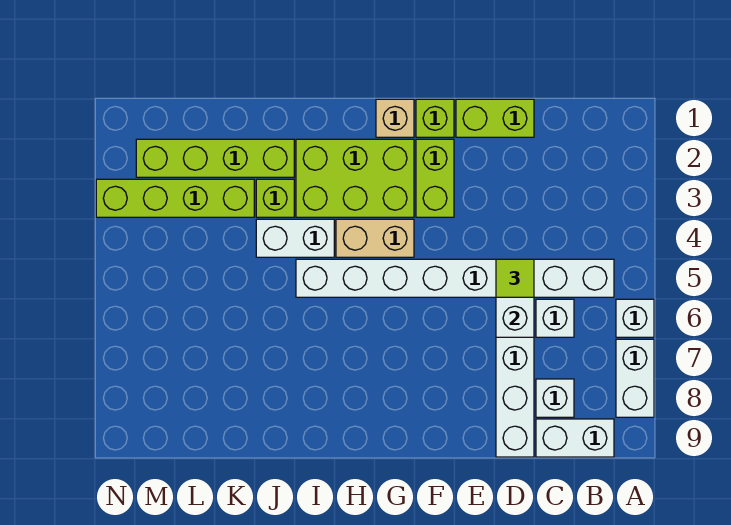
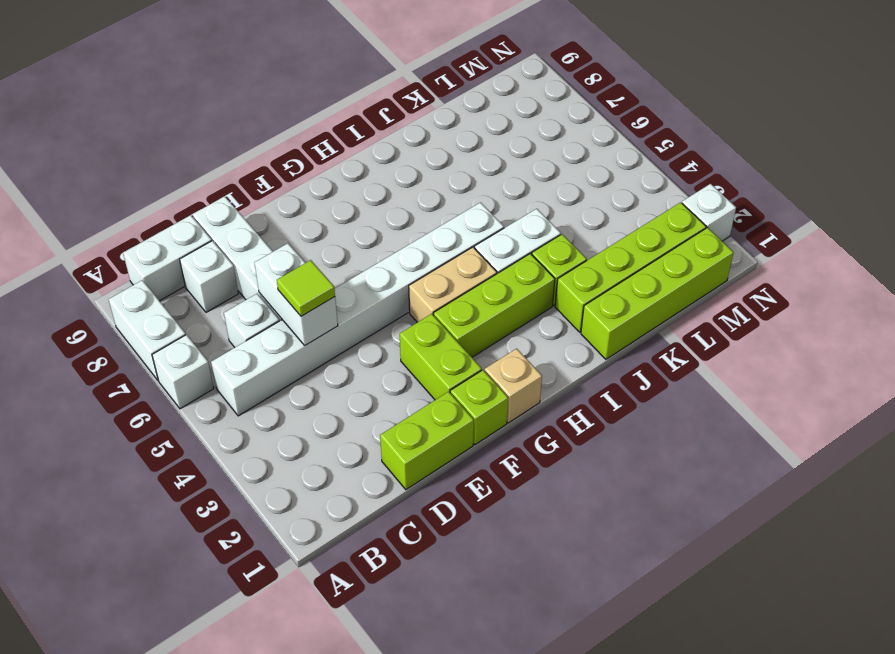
lime 2x3 brick [296,139,414,217] -> lime 1x3 brick [434,254,555,357]
lime 1x4 brick [96,179,254,217] -> lime 1x4 brick moved to [581,227,733,359]
none -> white 1x1 brick [682,184,736,241]

